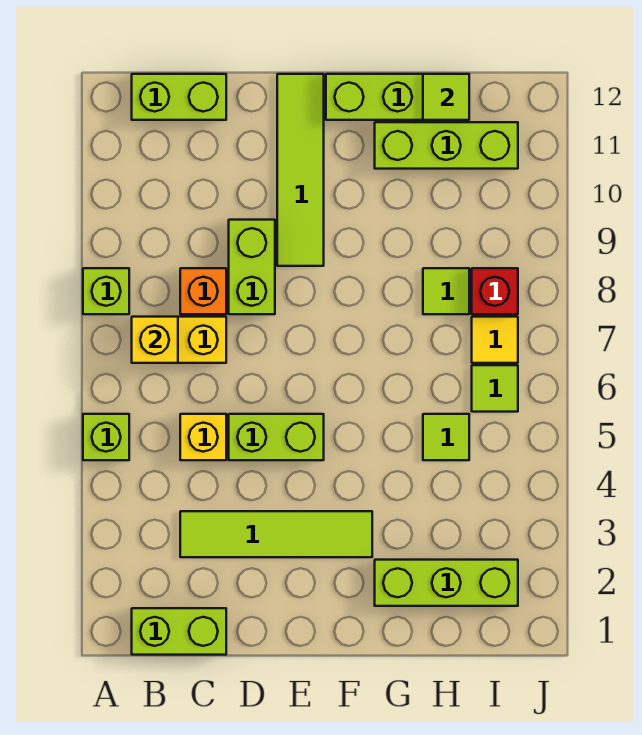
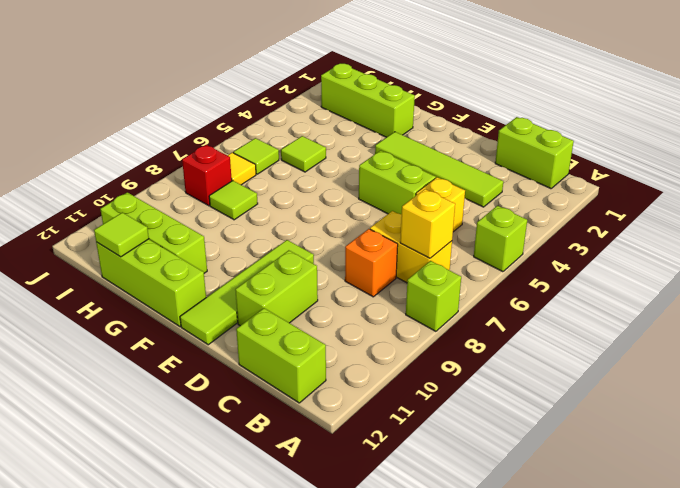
lime 1x2 brick [229,220,275,314] -> lime 1x2 brick moved to [235,250,318,326]

